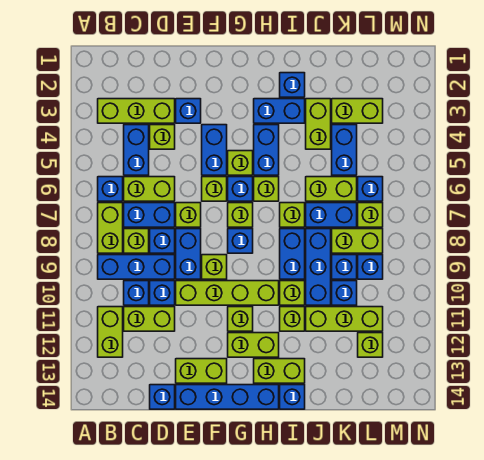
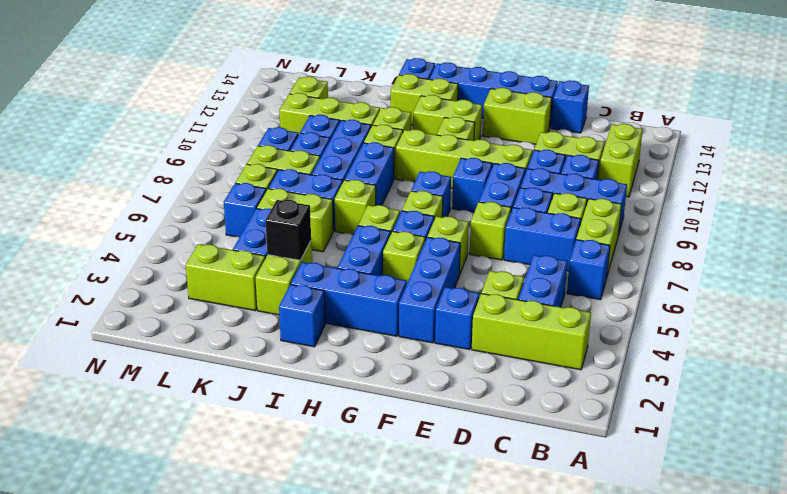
lime 1x2 brick [124,177,175,201] -> none
blue 1x2 brick [202,125,227,175] -> blue 1x3 brick [399,237,460,343]
lime 1x1 brick [202,255,227,279] -> blue 1x1 brick [452,158,492,212]
blue 1x2 brick [254,99,305,123] -> blue 1x3 brick [291,262,407,336]
none -> black 1x1 brick [266,200,311,260]

